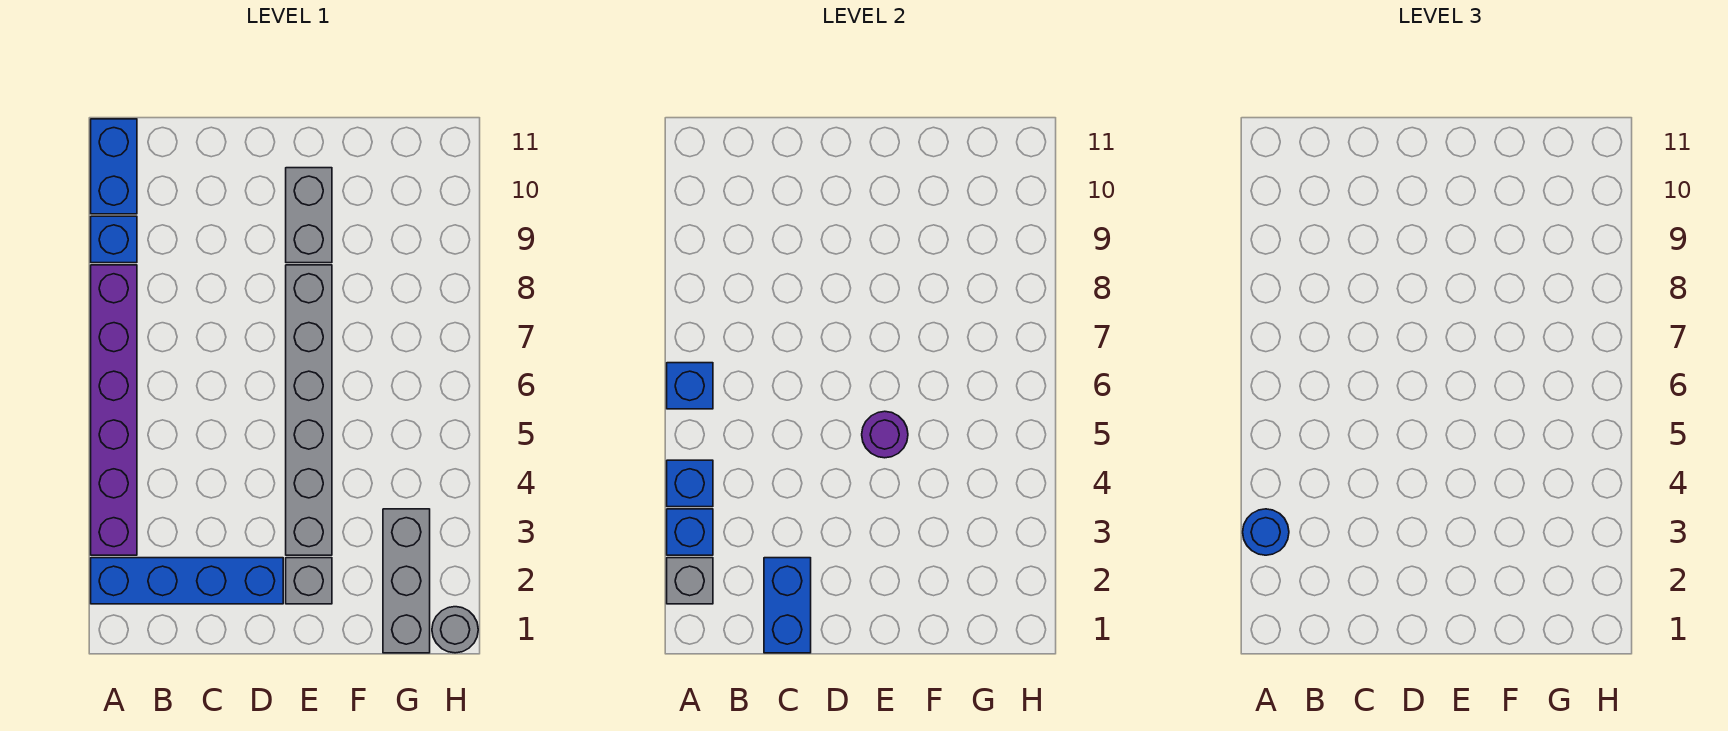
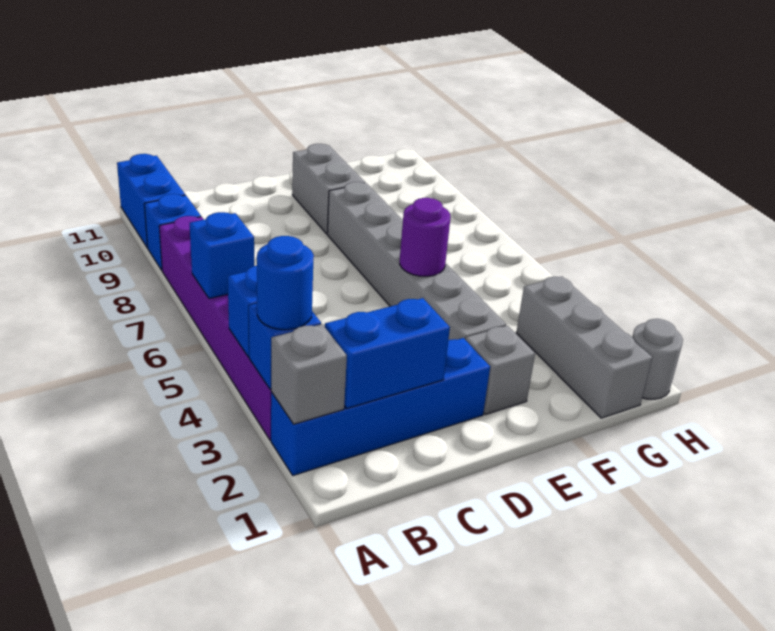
blue 1x2 brick [764,558,811,653] -> blue 1x2 brick turned to [325,298,450,408]

